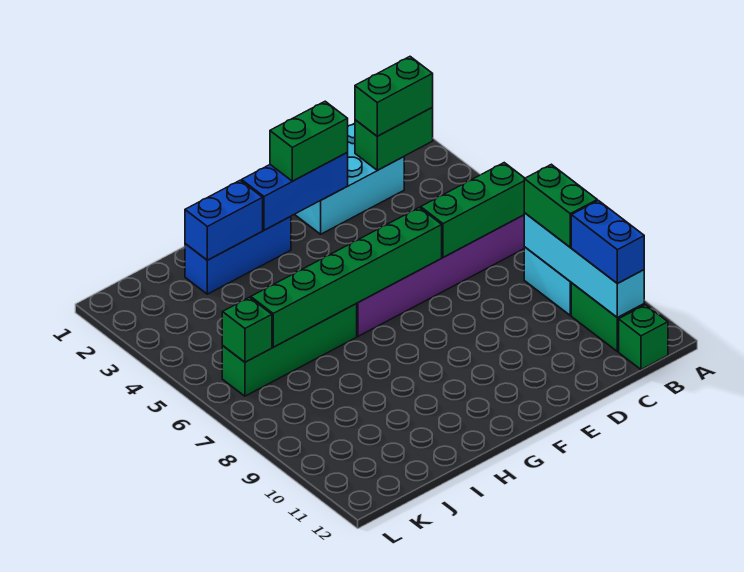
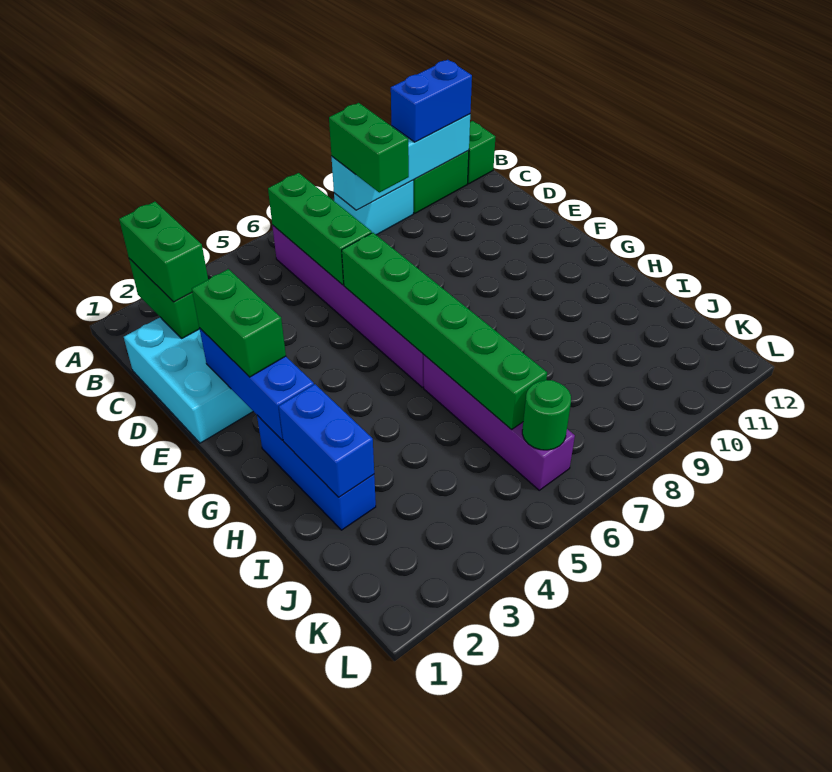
green 1x2 brick [524,164,597,247] -> green 1x2 brick turned to [329,103,409,192]
green 1x4 brick [222,303,357,396] -> purple 1x4 brick [424,355,575,490]
green 1x1 brick [222,297,272,362] -> green 1x1 round brick [522,380,571,450]

